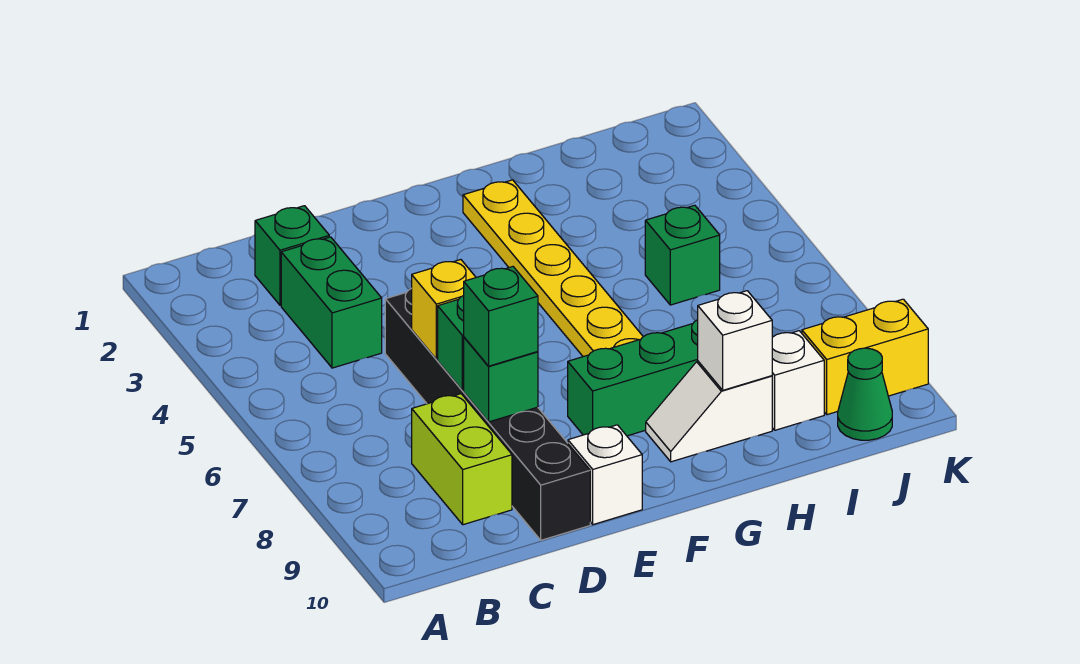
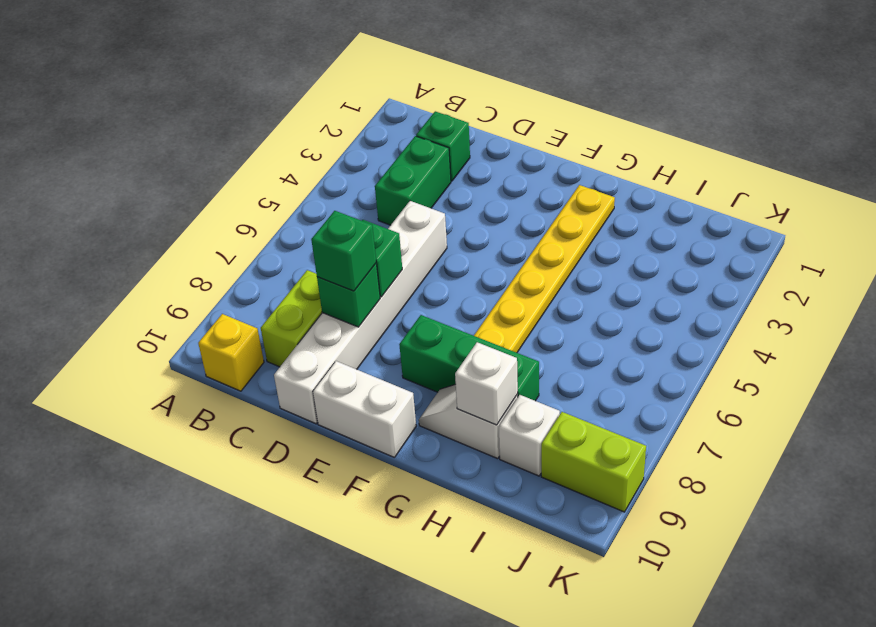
black 1x6 brick [385,288,590,540] -> white 1x6 brick [274,201,447,424]
yellow 1x1 brick [412,260,476,359] -> yellow 1x1 brick moved to [198,314,264,391]
white 1x1 brick [568,425,642,525] -> white 1x2 brick [313,361,416,457]
green 1x1 brick [645,205,720,305] -> none
yellow 1x2 brick [802,299,928,415] -> lime 1x2 brick [541,412,646,512]
green 1x1 cone [838,348,892,440] -> none

